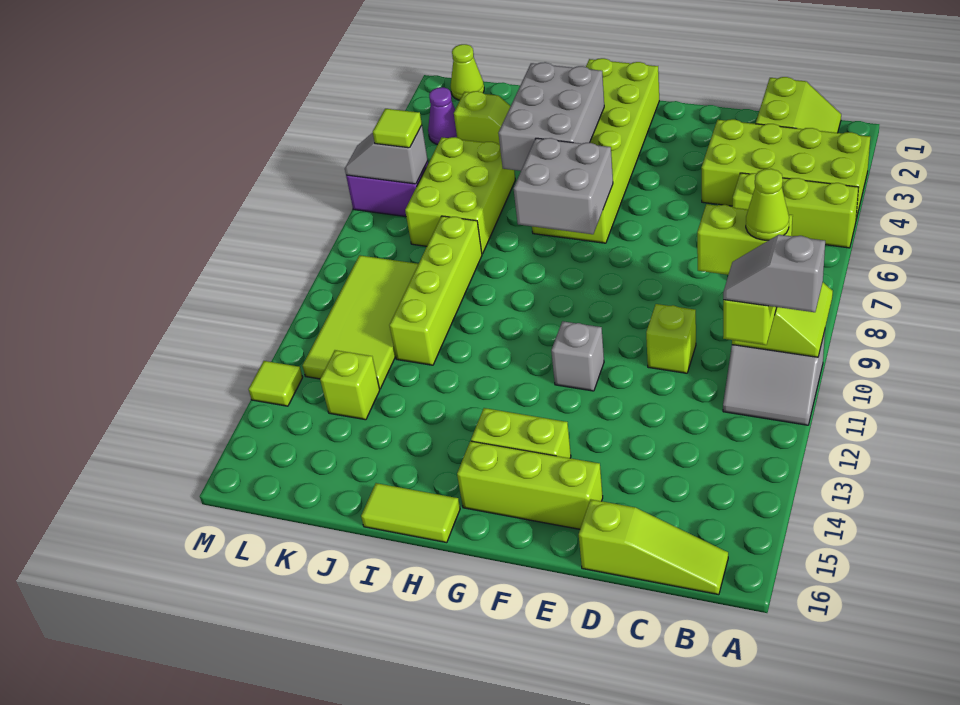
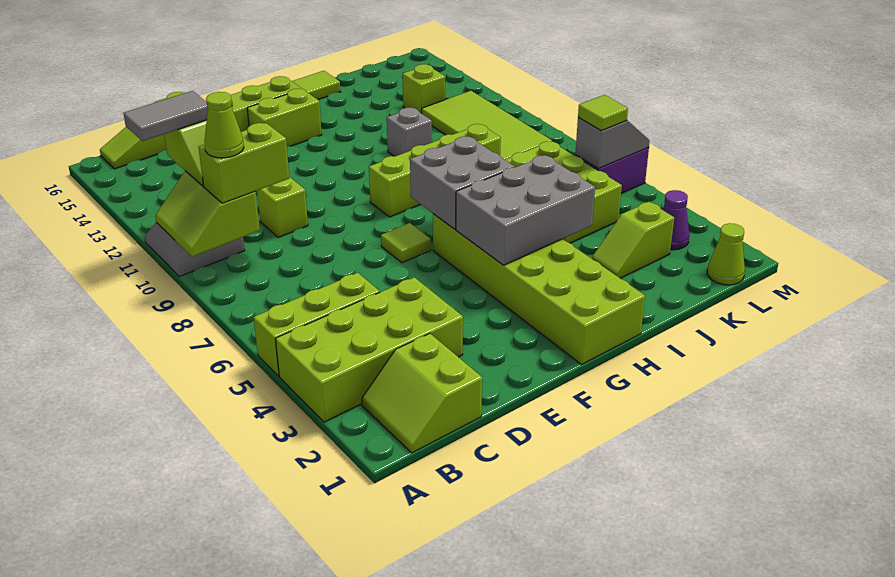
grey 1x2 slope [723,235,825,312] -> grey 1x2 tile [123,91,208,141]
grey 1x1 brick [551,321,604,391] -> grey 1x1 brick moved to [387,107,432,156]
grey 2x3 brick [498,62,604,171] -> grey 2x3 brick turned to [456,156,595,265]
lime 1x4 brick [389,216,482,365] -> lime 1x4 brick turned to [369,124,501,217]
lime 1x1 tile [249,361,303,406] -> lime 1x1 tile moved to [381,223,431,263]

